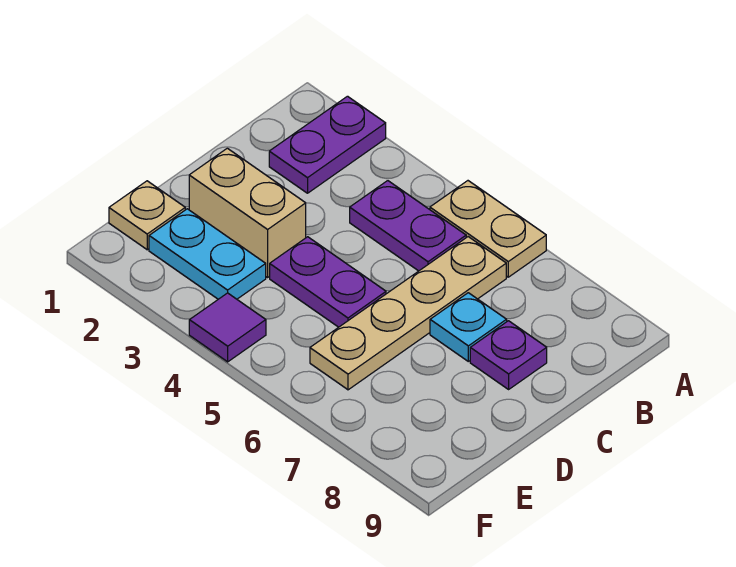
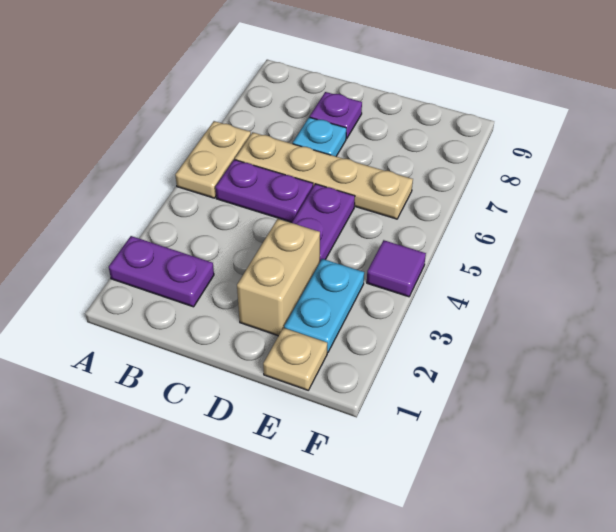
purple 1x2 plate [350,181,466,271] -> purple 1x2 plate turned to [215,160,313,222]

